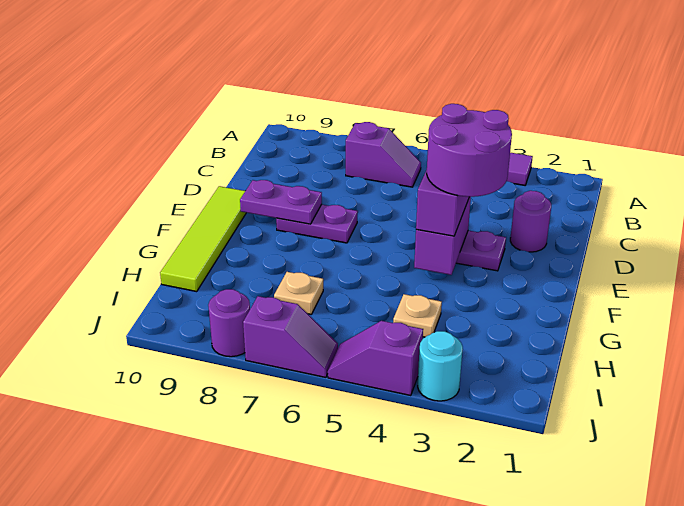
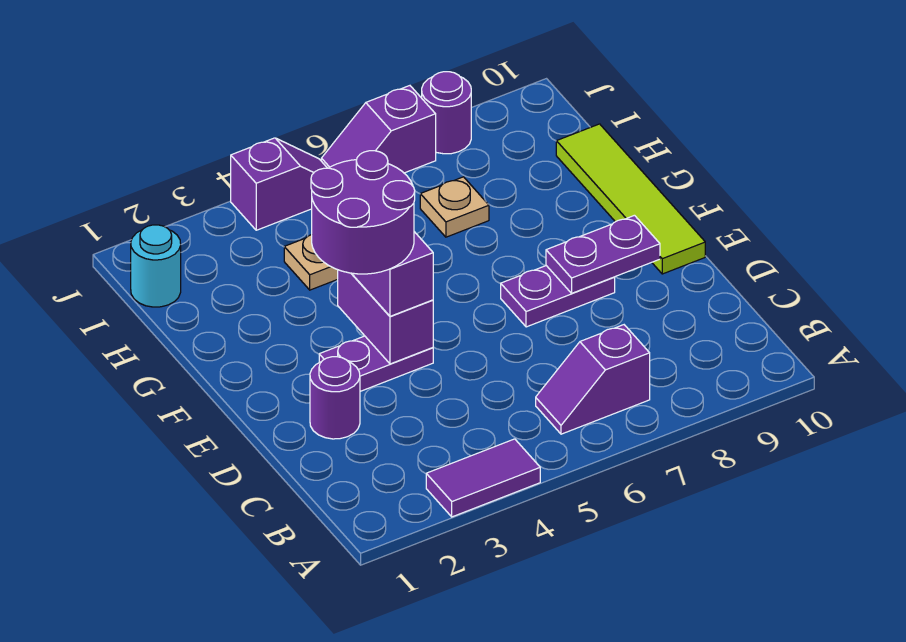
cyan 1x1 round brick [418,331,463,401] -> cyan 1x1 round brick moved to [131,225,181,307]

